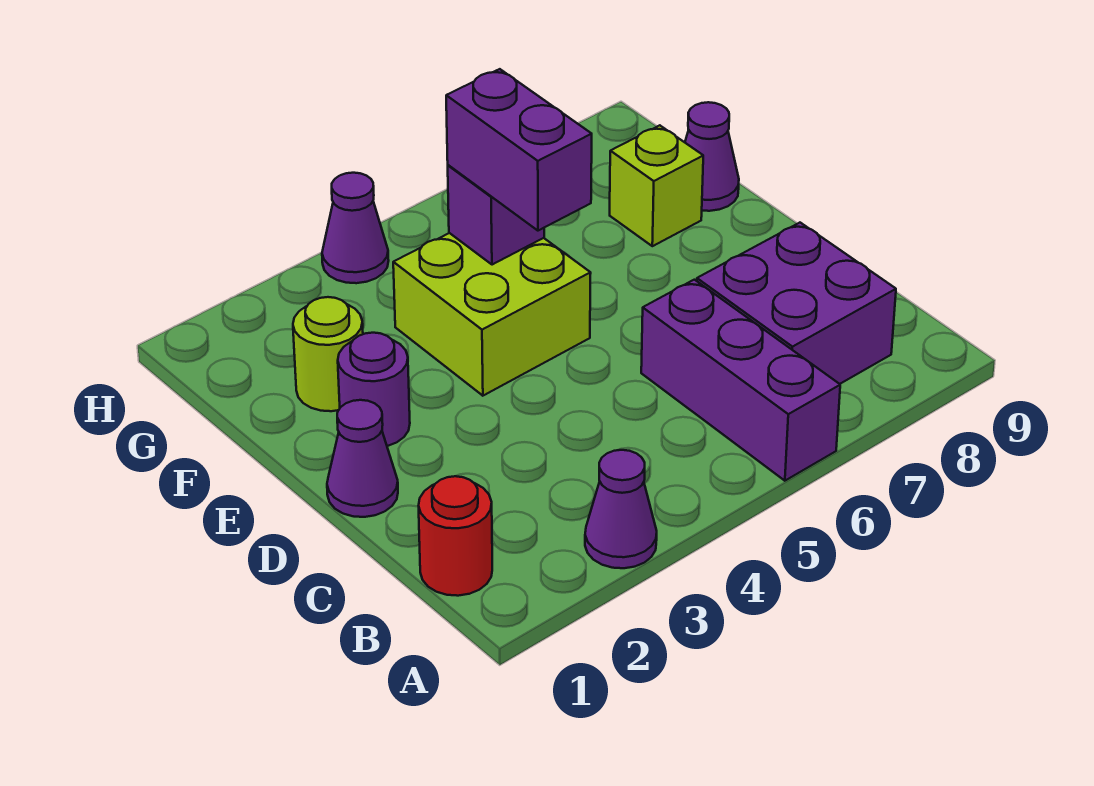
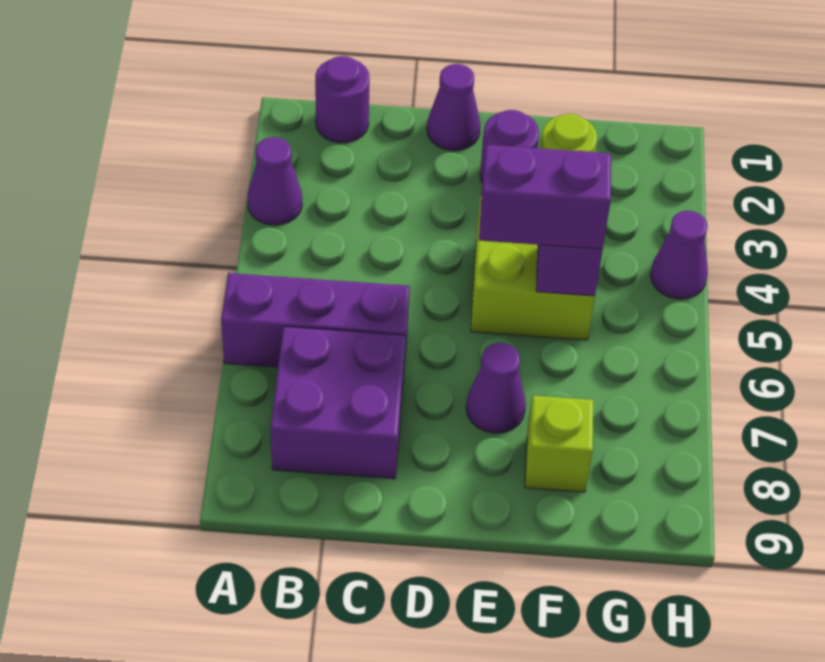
red 1x1 round brick [419,476,492,596] -> purple 1x1 round brick [315,56,370,143]
purple 1x1 cone [685,102,739,211] -> purple 1x1 cone moved to [466,343,526,433]

